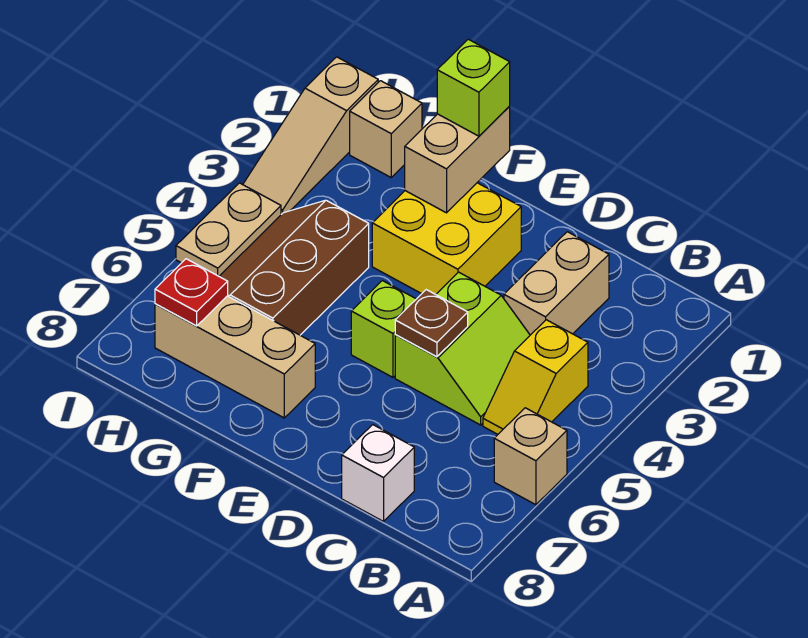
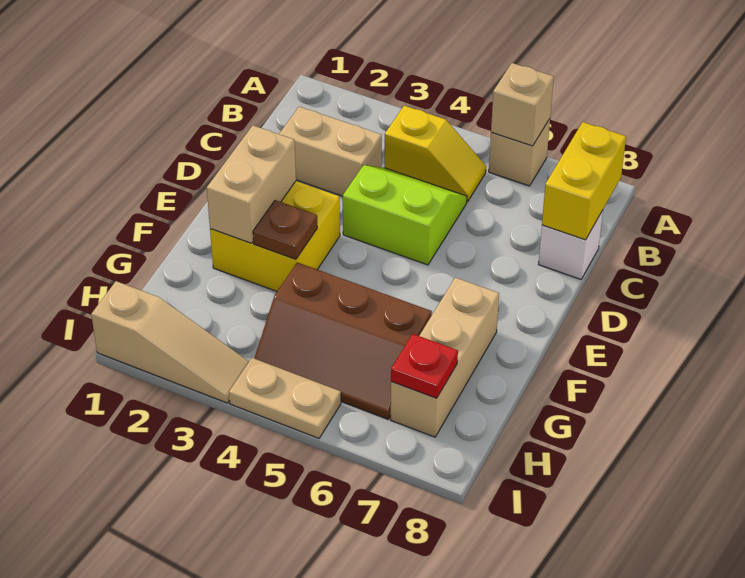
none -> yellow 1x2 brick [542,122,626,240]
brown 1x1 plate [395,290,468,357] -> brown 1x1 plate moved to [253,200,317,259]
lime 1x1 brick [351,281,416,377] -> none
tan 1x2 brick [405,106,510,213] -> tan 1x2 brick turned to [207,126,296,243]
lime 1x1 brick [437,39,510,136] -> none
tan 1x1 brick [350,81,422,177] -> tan 1x1 brick moved to [491,63,554,146]

